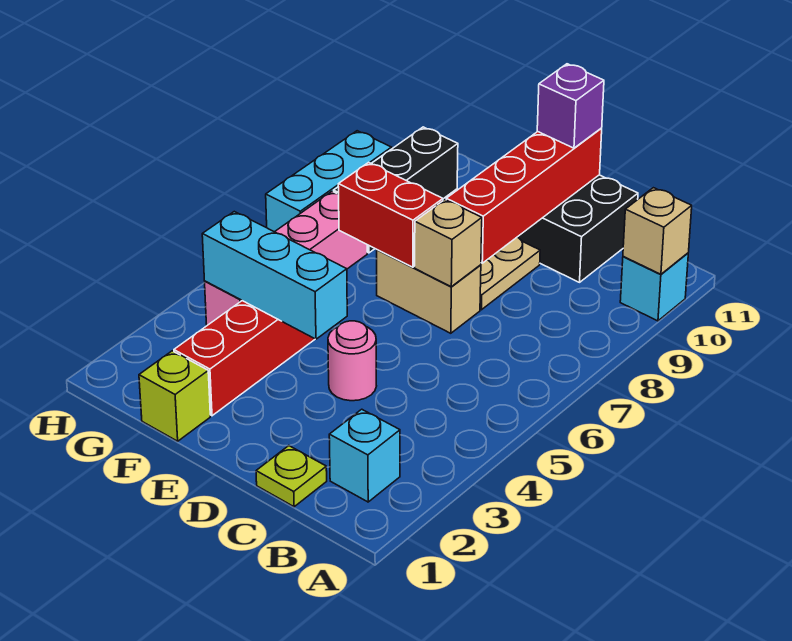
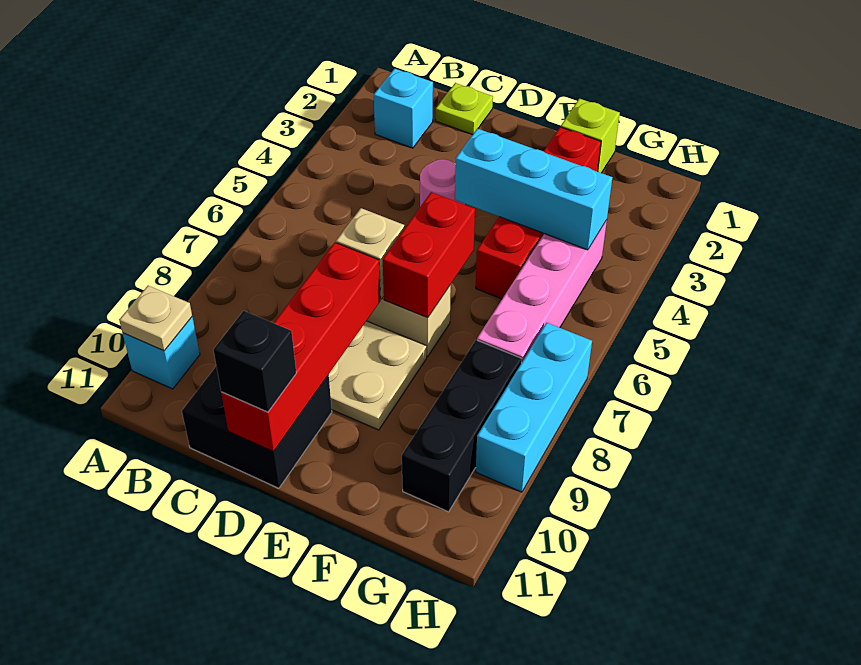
tan 1x1 brick [623,188,692,274] -> tan 1x1 plate [119,286,192,351]
purple 1x1 brick [537,64,604,148] -> black 1x1 brick [214,311,296,412]
red 1x2 brick [338,162,443,267] -> red 1x2 brick turned to [383,192,475,318]

